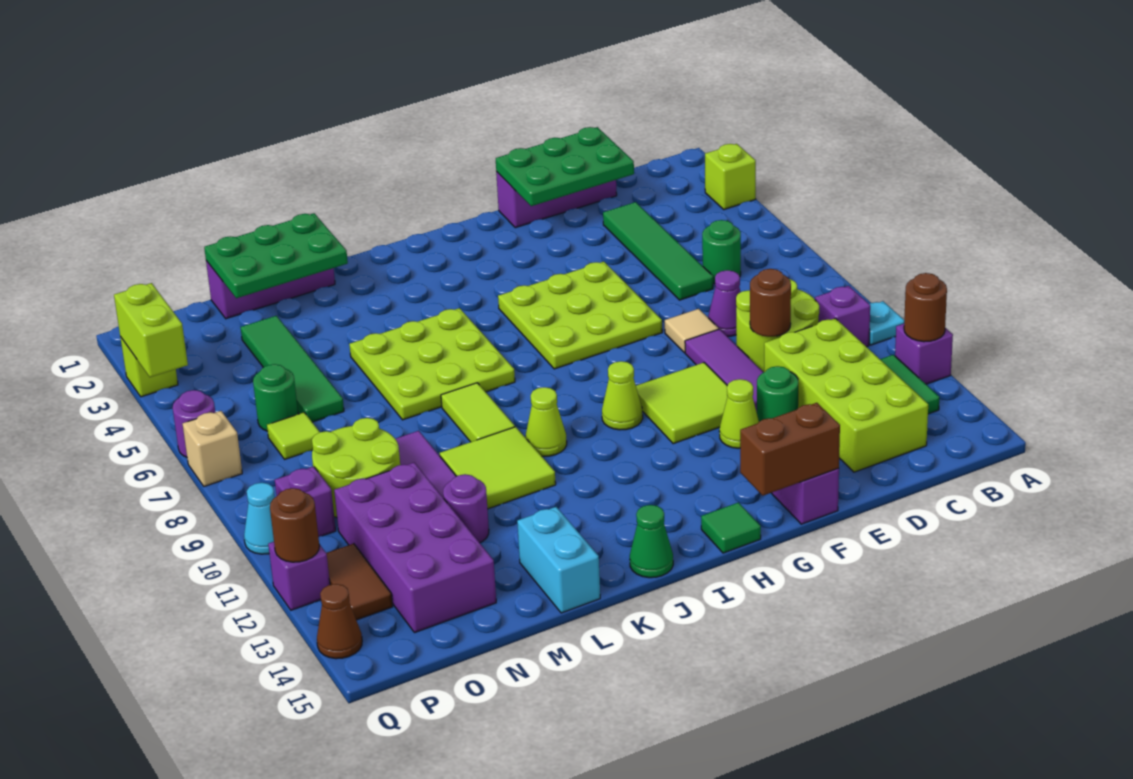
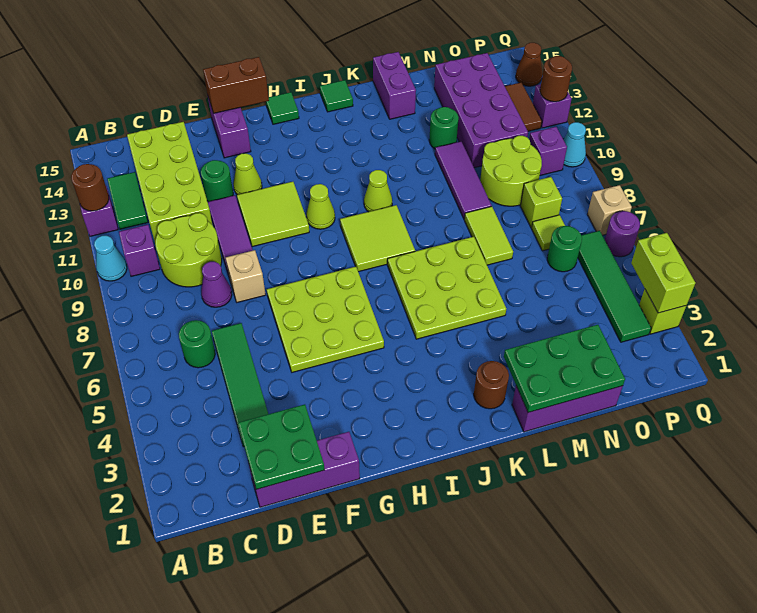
lime 1x1 brick [705,144,756,210] -> lime 1x1 brick moved to [521,177,562,228]
cyan 1x1 plate [869,301,904,345] -> cyan 1x1 cone [94,236,127,281]
green 2x3 plate [496,127,634,206] -> green 2x2 plate [238,404,325,490]
brown 1x1 round brick [750,269,791,337] -> brown 1x1 round brick moved to [474,361,509,409]
tan 1x1 tile [665,309,719,353] -> tan 1x1 brick [226,250,266,302]
green 1x1 cone [630,505,673,578] -> green 1x1 tile [320,80,353,112]
lime 1x2 tile [441,383,515,442] -> lime 1x2 tile moved to [464,206,513,265]
lime 2x2 tile [440,427,556,509] -> lime 2x2 tile moved to [340,205,415,272]
cyan 1x2 brick [517,507,600,613] -> purple 1x2 brick [373,52,416,119]
purple 1x1 round brick [443,474,489,543] -> green 1x1 round brick [429,107,459,149]
green 1x4 tile [241,316,344,422] -> green 1x4 tile moved to [578,231,651,342]

